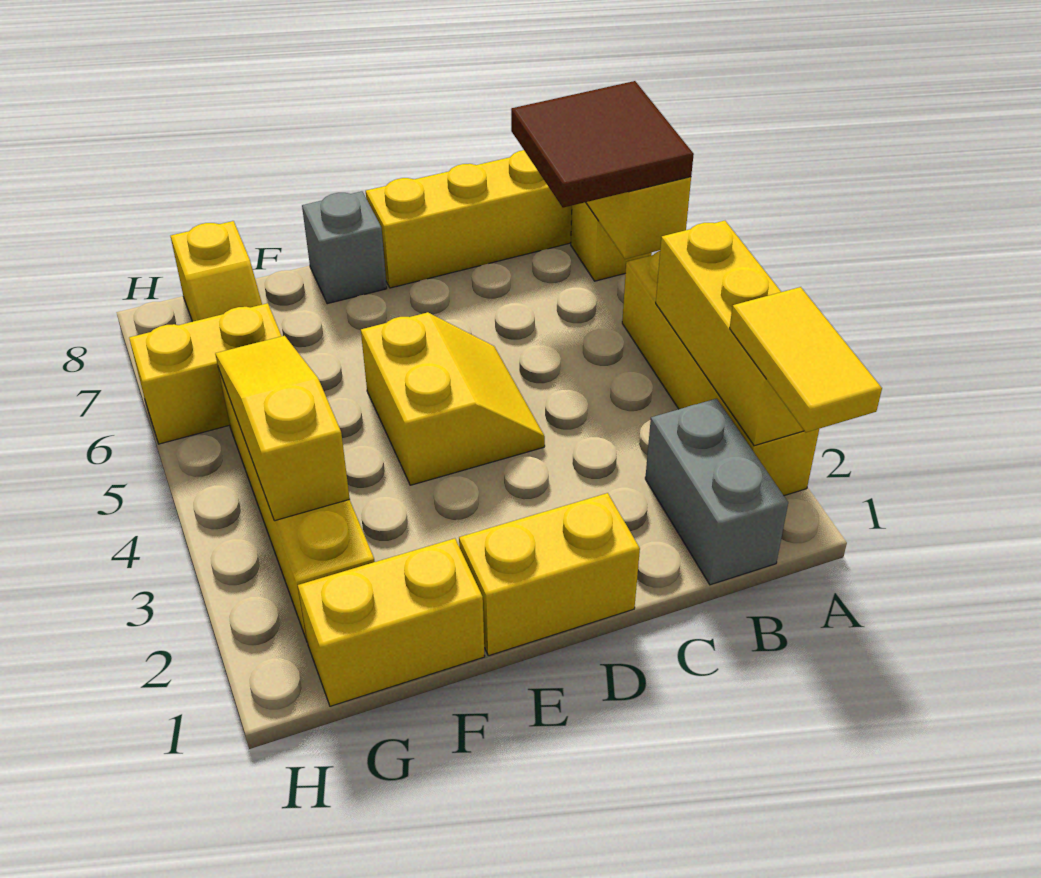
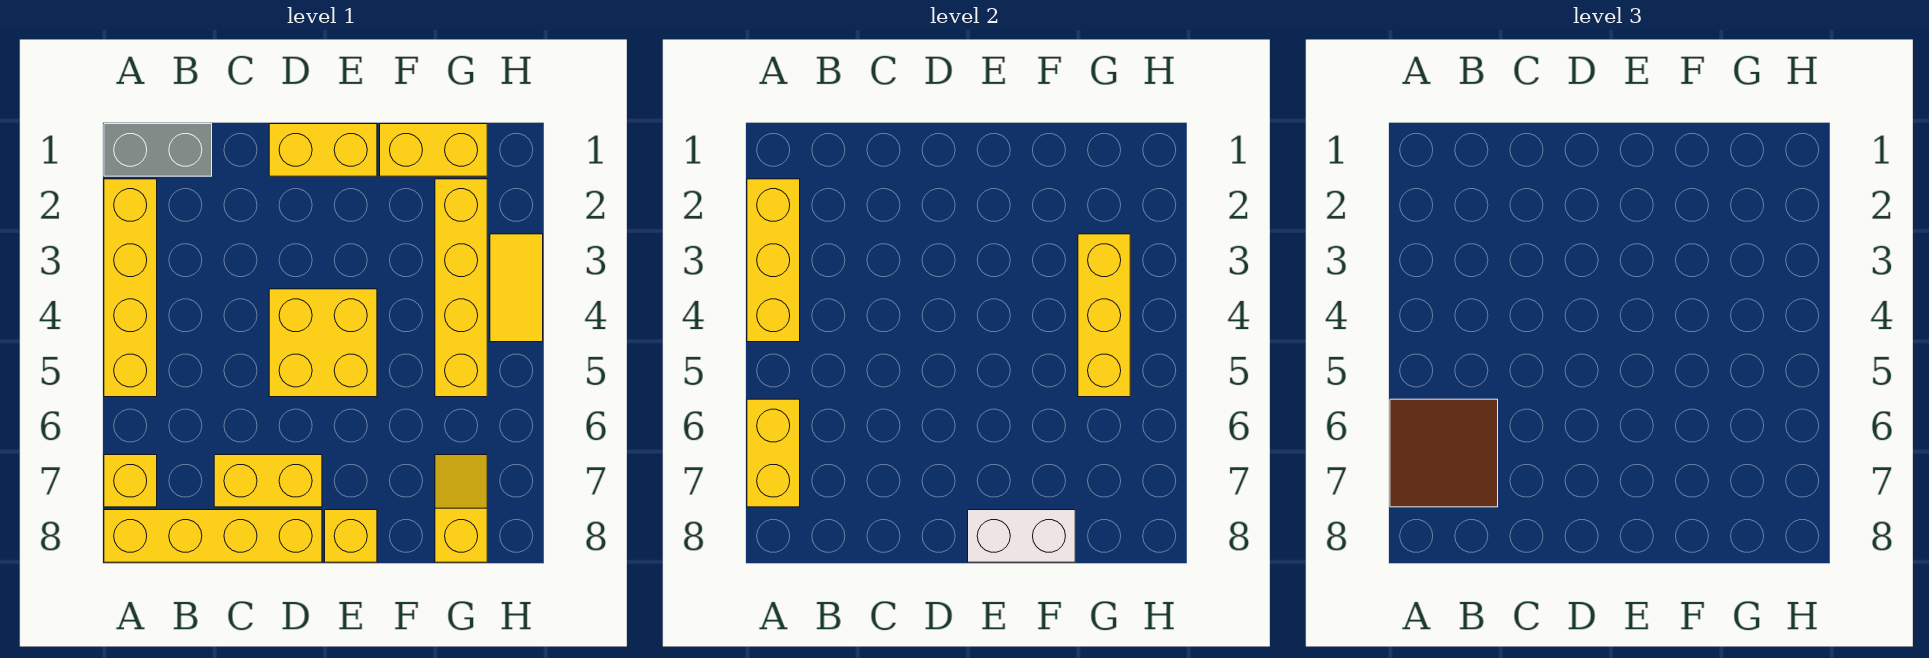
yellow 1x2 tile [730,287,882,432] -> yellow 1x2 tile moved to [490,234,543,342]
grey 1x2 brick [645,399,788,585] -> grey 1x2 brick turned to [104,124,212,176]
yellow 2x2 slope [361,312,545,485] -> yellow 2x2 brick [269,289,377,397]
grey 1x1 brick [302,191,387,304] -> yellow 1x1 brick [325,510,377,562]
none -> white 1x2 brick [968,510,1075,562]
yellow 1x3 slope [215,336,350,521] -> yellow 1x3 brick [1078,234,1130,397]
yellow 1x2 brick [129,303,281,444] -> yellow 1x2 brick moved to [214,455,322,507]

